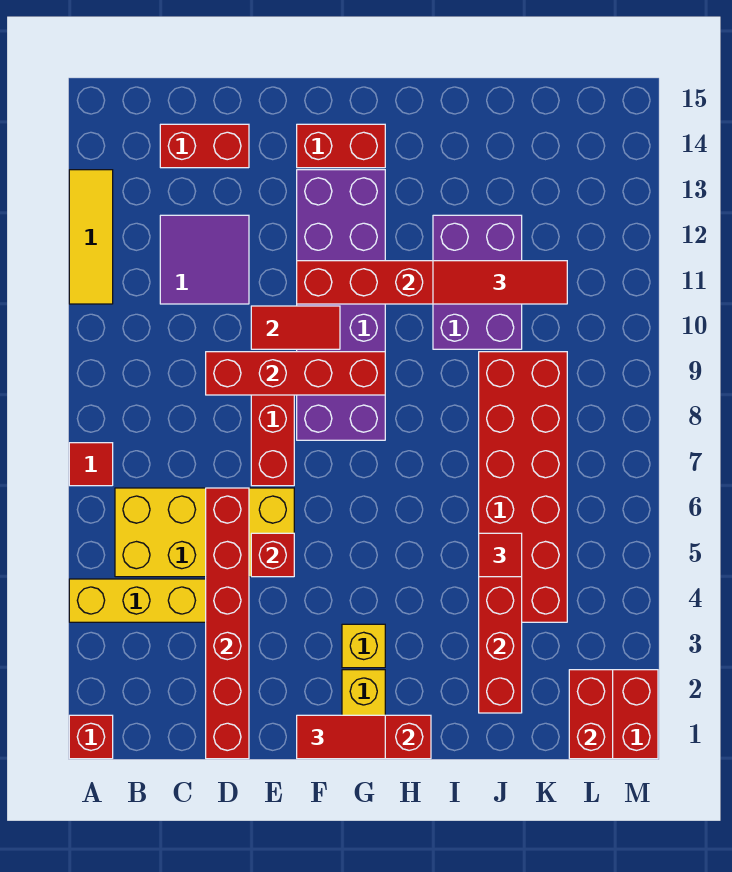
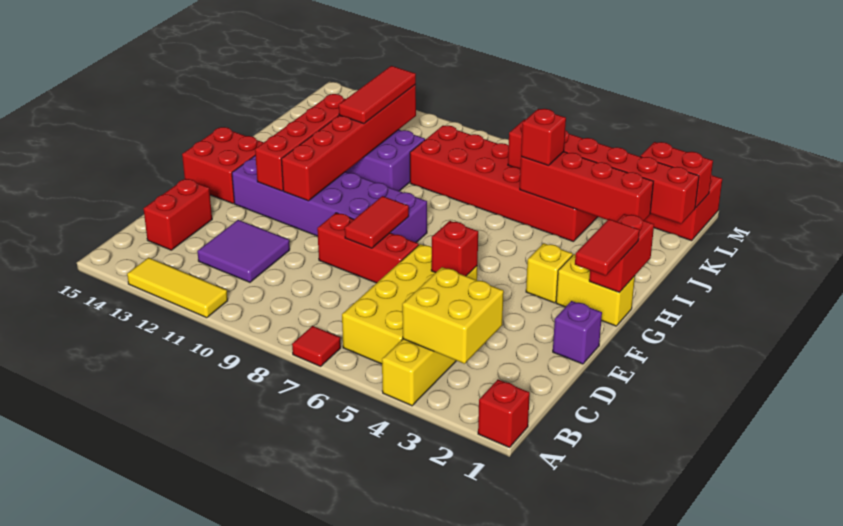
none -> yellow 2x2 brick [402,267,504,364]
red 1x6 brick [206,488,249,759] -> red 1x6 brick moved to [508,119,699,224]
red 1x4 brick [206,352,385,395] -> red 1x4 brick moved to [255,94,345,191]
none -> purple 1x1 brick [553,301,602,364]
red 1x2 tile [251,306,340,349] -> red 1x2 tile moved to [345,196,409,248]
red 1x2 brick [297,124,385,168] -> red 2x2 brick [182,127,264,204]
red 1x1 tile [479,533,522,577] -> red 1x1 brick [521,109,566,165]

